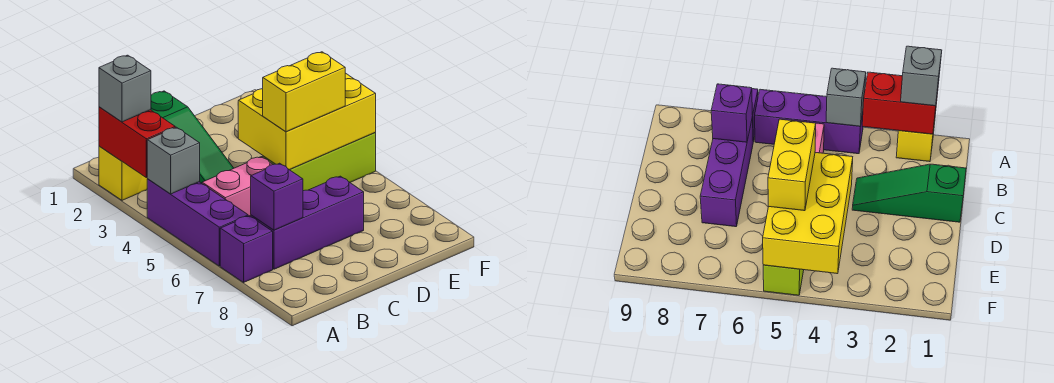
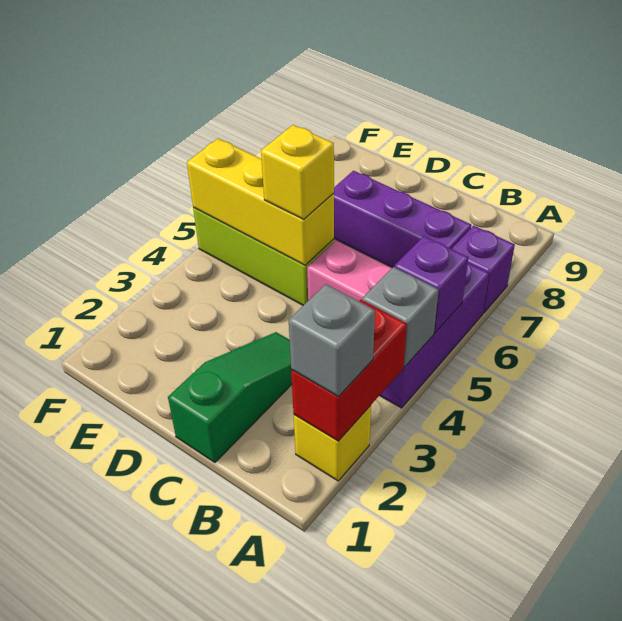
purple 1x1 brick [251,163,303,230] -> purple 1x1 brick moved to [395,236,468,333]
yellow 2x3 brick [238,73,376,170] -> yellow 1x3 brick [187,139,334,265]
yellow 1x2 brick [263,52,345,132] -> yellow 1x1 brick [261,125,334,219]

